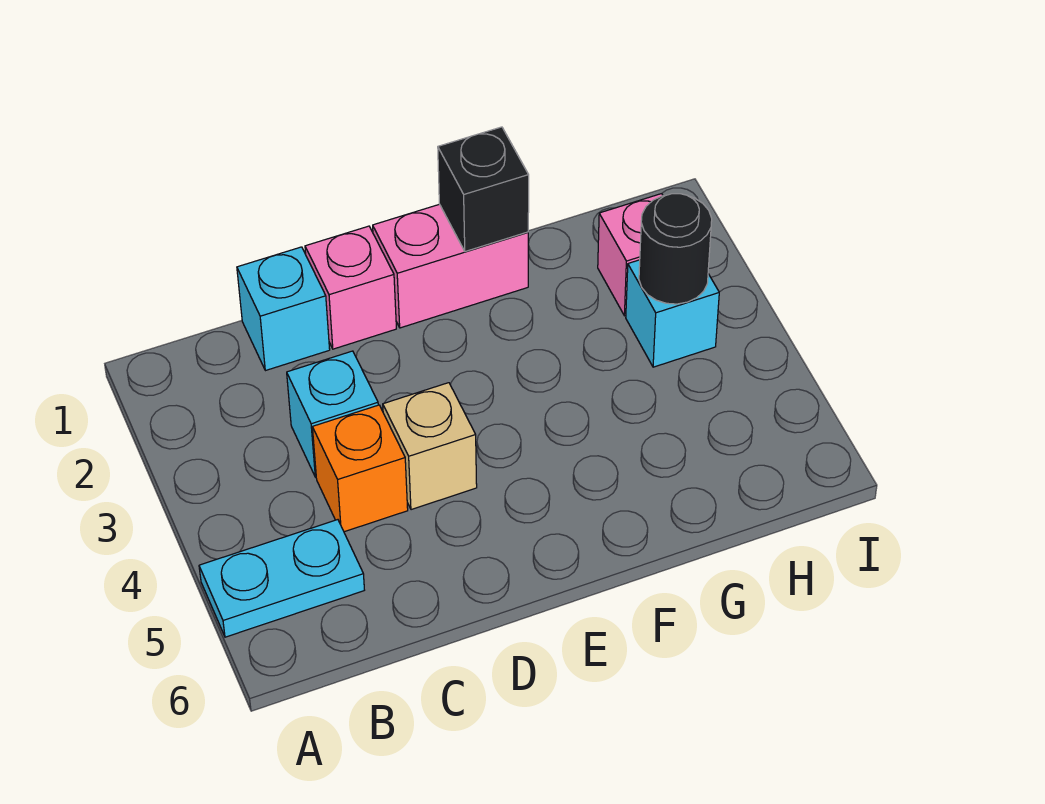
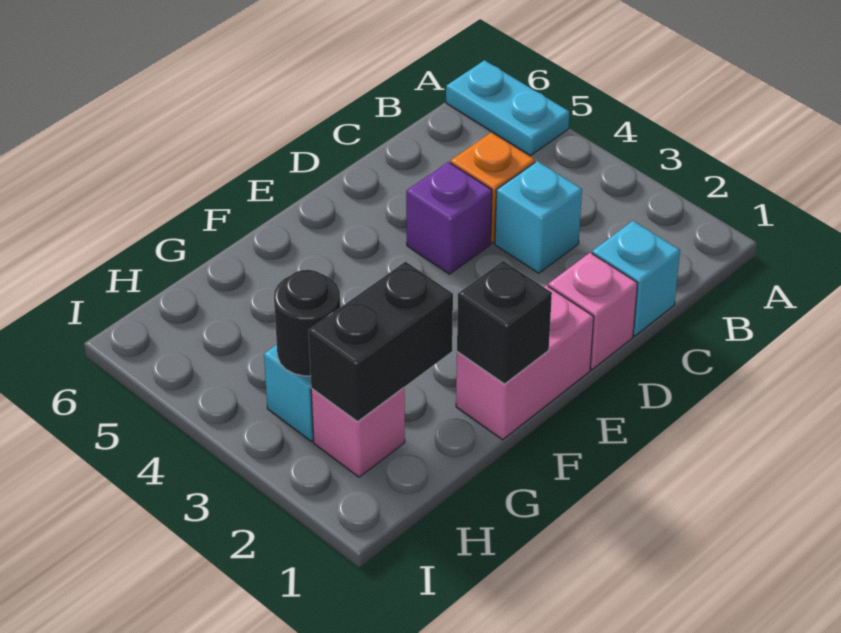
cyan 1x2 plate [199,520,364,637] -> cyan 1x2 plate turned to [446,60,569,156]
tan 1x1 brick [383,383,477,510] -> purple 1x1 brick [406,162,492,274]
none -> black 1x2 brick [308,262,453,422]

